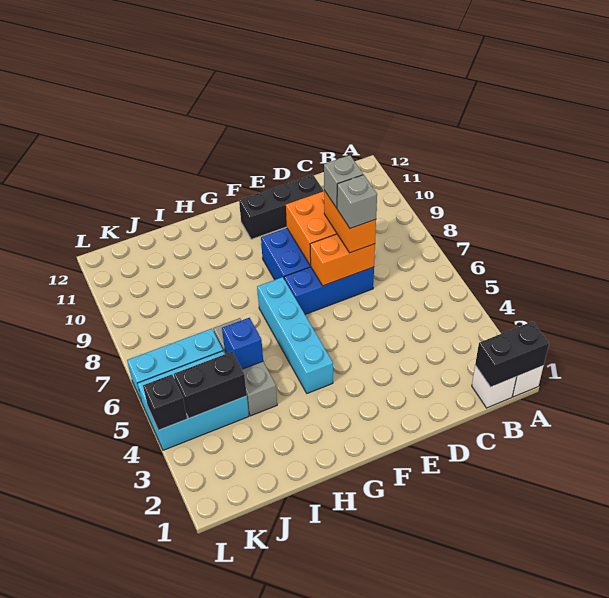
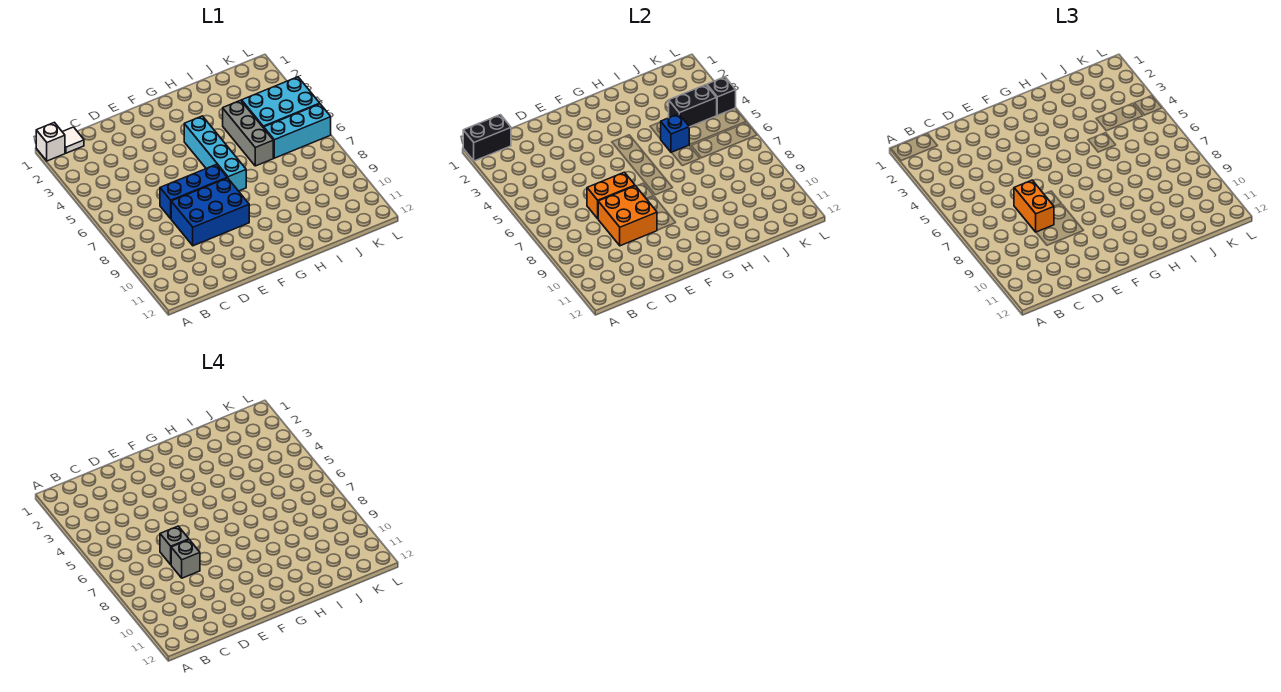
white 1x1 brick [472,365,516,408] -> white 1x1 tile [63,127,84,153]
black 1x3 brick [239,175,324,239] -> none

